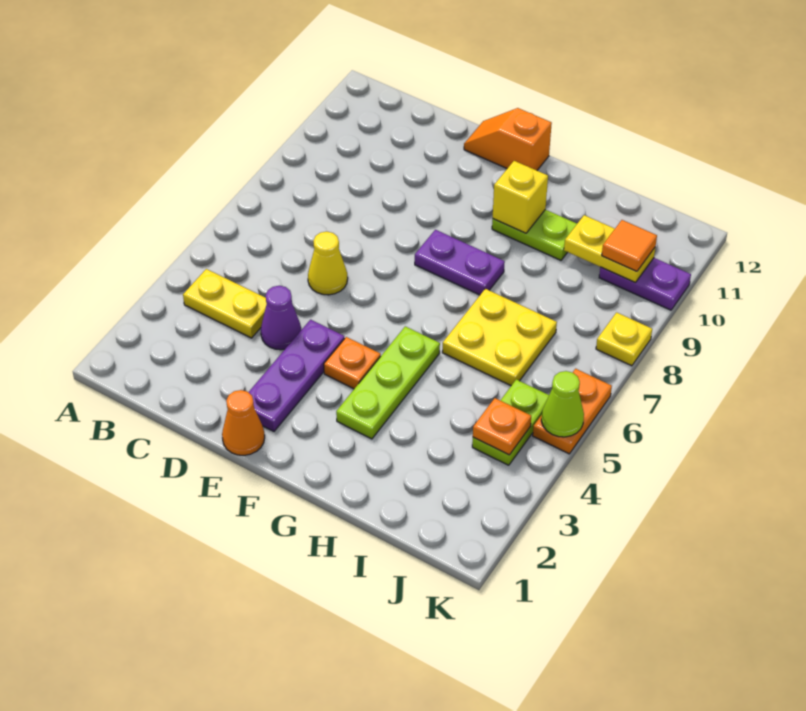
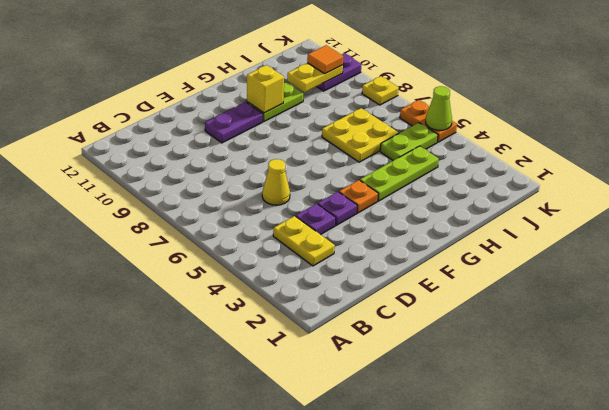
yellow 1x2 plate [183,269,267,338] -> yellow 1x2 plate turned to [273,216,335,266]
purple 1x1 cone [261,286,301,350] -> purple 1x1 plate [296,204,336,235]
orange 1x1 cone [222,390,265,455] -> none
purple 1x3 plate [249,320,345,431] -> purple 1x1 plate [318,192,357,225]
orange 1x2 slope [464,108,552,170] -> none
purple 1x2 plate [415,230,505,295] -> purple 1x2 plate moved to [205,102,263,143]
lime 1x3 plate [336,326,440,439] -> lime 1x3 plate turned to [360,146,439,201]
lime 1x2 plate [472,379,549,465] -> lime 1x2 plate turned to [380,123,438,161]
orange 1x1 plate [473,398,531,455] -> none

